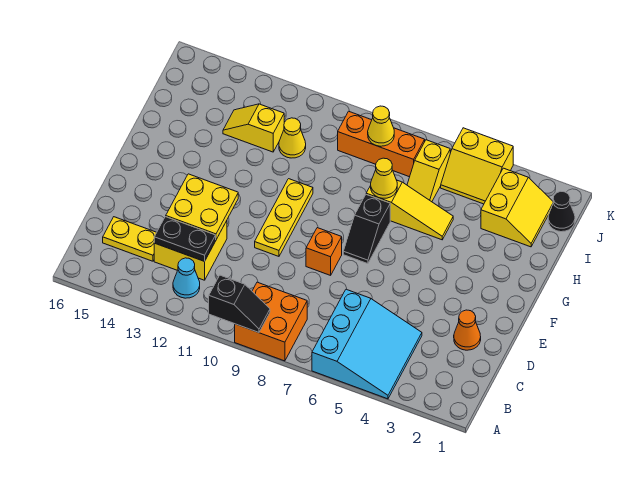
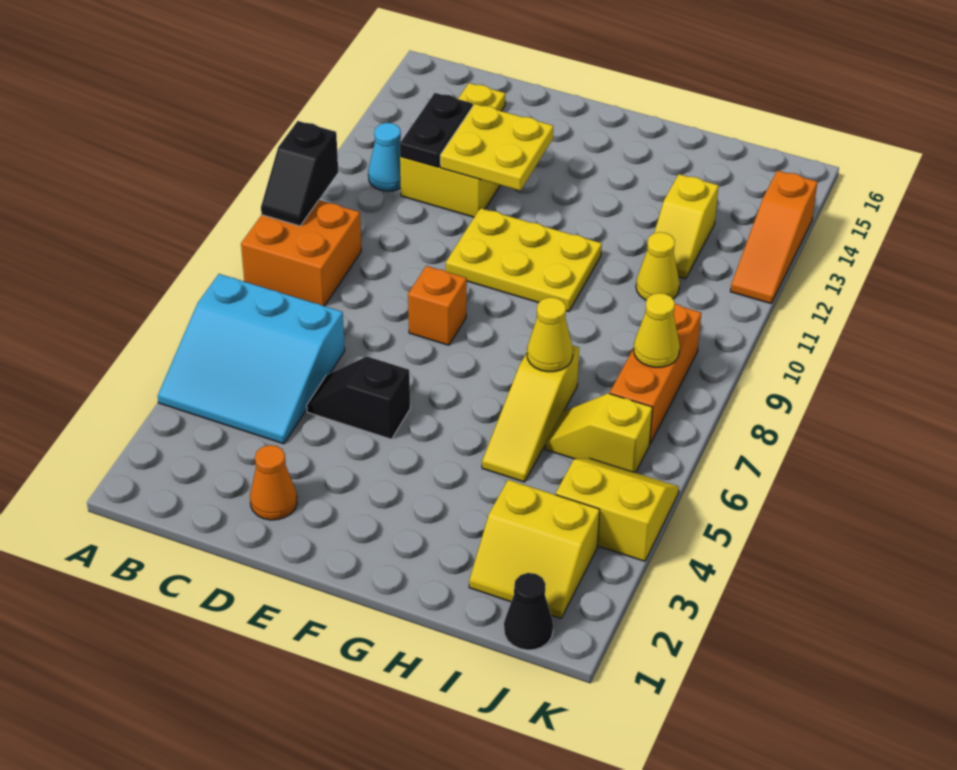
yellow 1x3 plate [255,179,313,256] -> yellow 2x3 plate [446,208,602,312]
black 1x2 slope [343,195,390,264] -> black 1x2 slope moved to [307,357,410,439]
yellow 1x2 slope [223,104,284,152] -> yellow 1x2 slope turned to [654,174,719,279]
yellow 2x2 slope [441,128,513,204] -> yellow 2x2 slope turned to [556,458,679,561]
none -> orange 1x3 slope [730,170,817,303]

